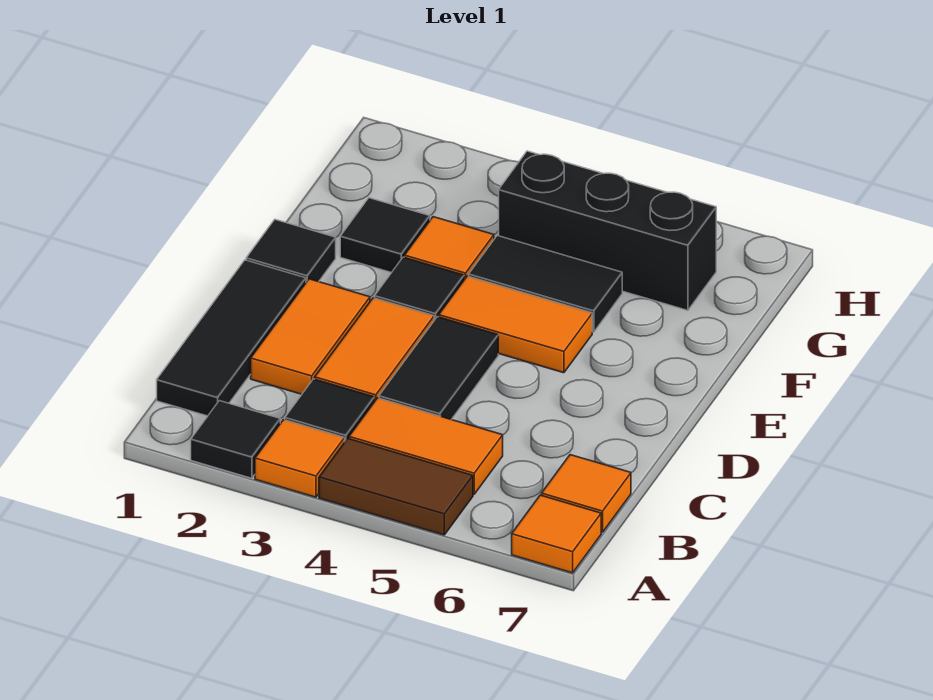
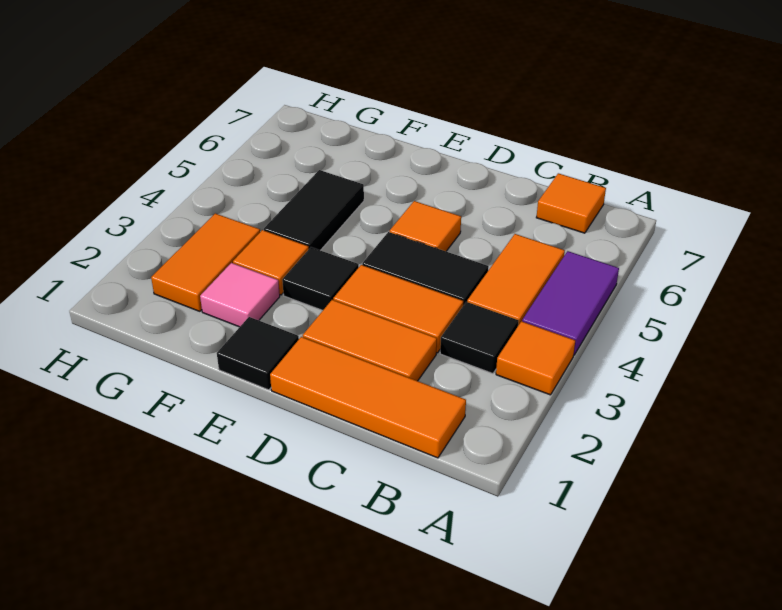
black 1x1 tile [191,401,280,478] -> none
brown 1x2 tile [319,439,473,535] -> purple 1x2 tile [522,251,619,355]
orange 1x1 tile [512,495,601,573] -> orange 1x1 tile moved to [390,201,461,251]
black 1x3 tile [157,260,306,416] -> orange 1x3 tile [270,337,466,458]
orange 1x2 tile [439,276,592,373] -> orange 1x2 tile moved to [151,213,260,311]
black 1x1 tile [340,198,430,273] -> pink 1x1 tile [200,263,280,327]
black 1x3 brick [499,151,716,310] -> none

